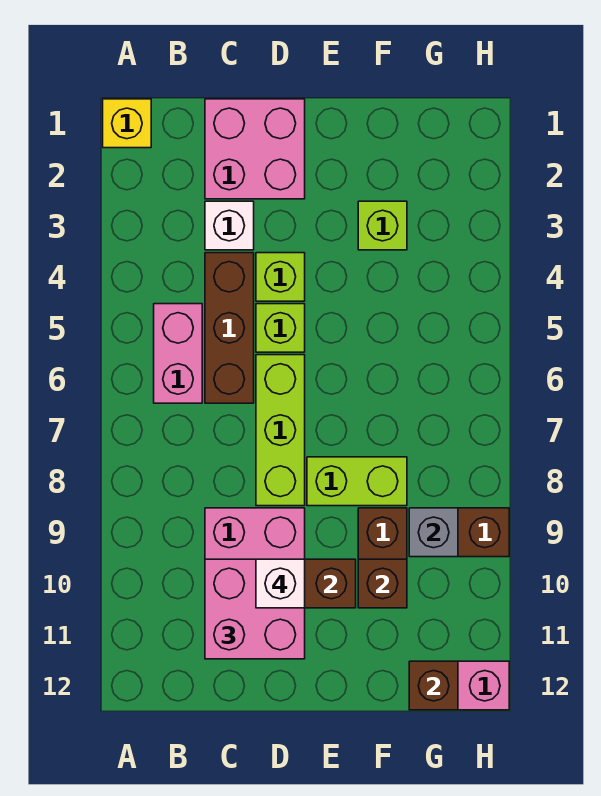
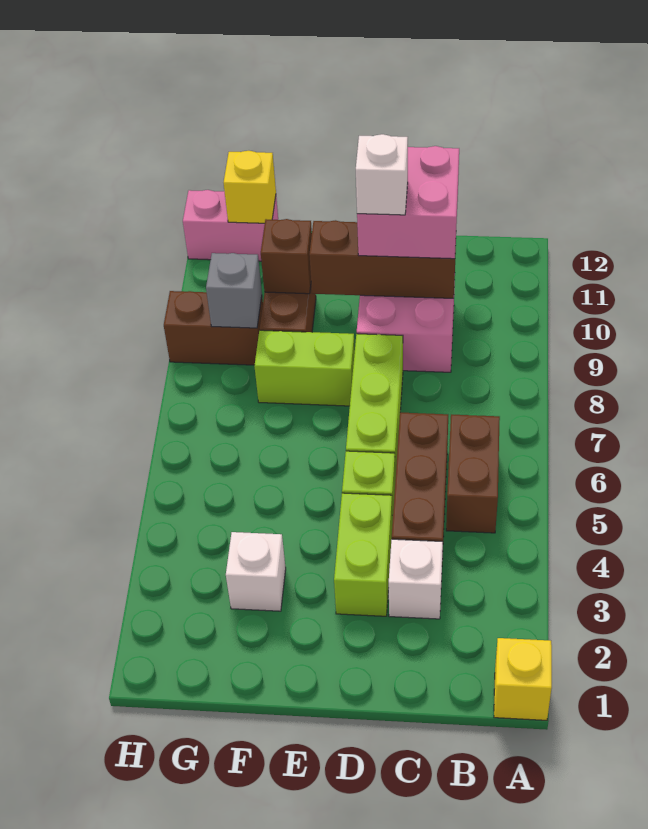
pink 1x2 brick [154,304,202,403] -> brown 1x2 brick [446,414,500,533]
pink 2x2 brick [205,99,305,199] -> none
lime 1x1 brick [256,253,305,301] -> lime 1x2 brick [334,493,392,616]
lime 1x1 brick [358,201,407,250] -> white 1x1 brick [226,532,286,611]
brown 1x1 brick [409,661,458,710] -> yellow 1x1 brick [224,151,276,223]

